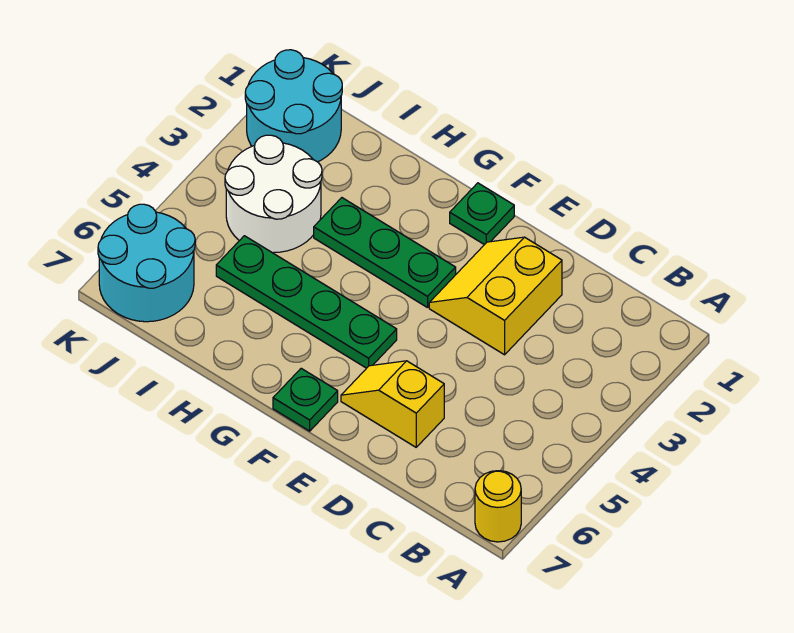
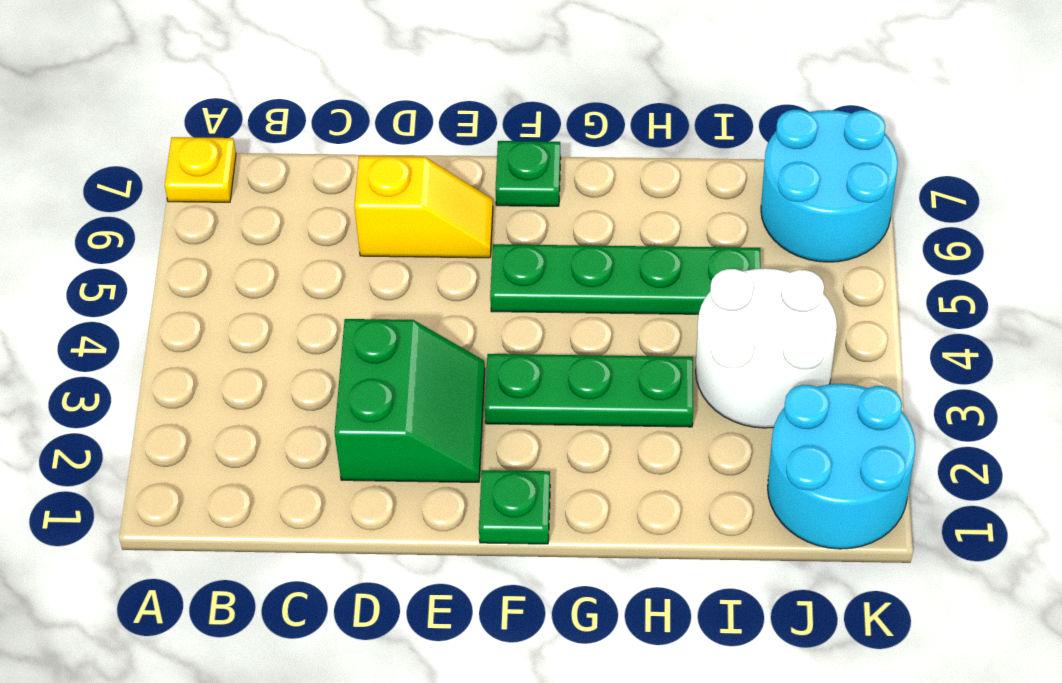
yellow 1x1 round brick [475,471,521,542] -> yellow 1x1 plate [165,137,236,202]
yellow 2x2 slope [429,237,562,355] -> green 2x2 slope [335,319,485,482]

